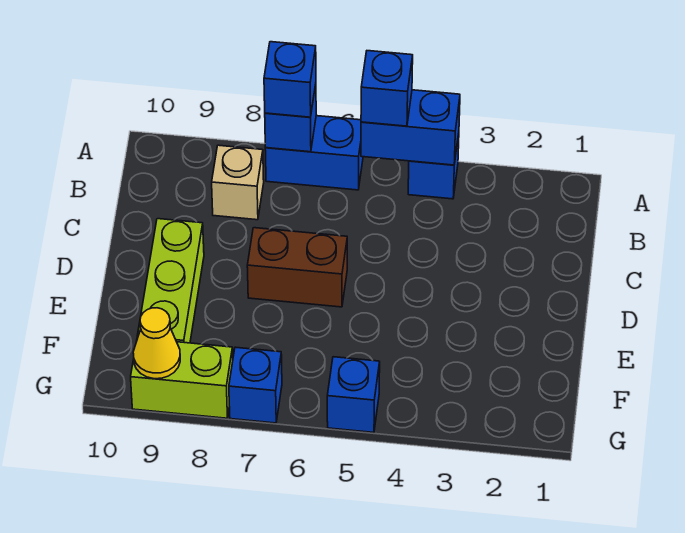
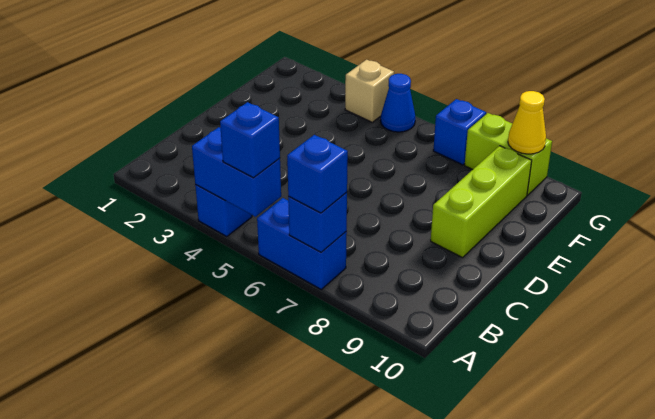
tan 1x1 brick [212,145,264,220] -> tan 1x1 brick moved to [345,60,394,122]
brown 1x2 brick [247,228,347,307] -> none
blue 1x1 brick [327,357,380,433] -> blue 1x1 cone [381,74,415,132]

